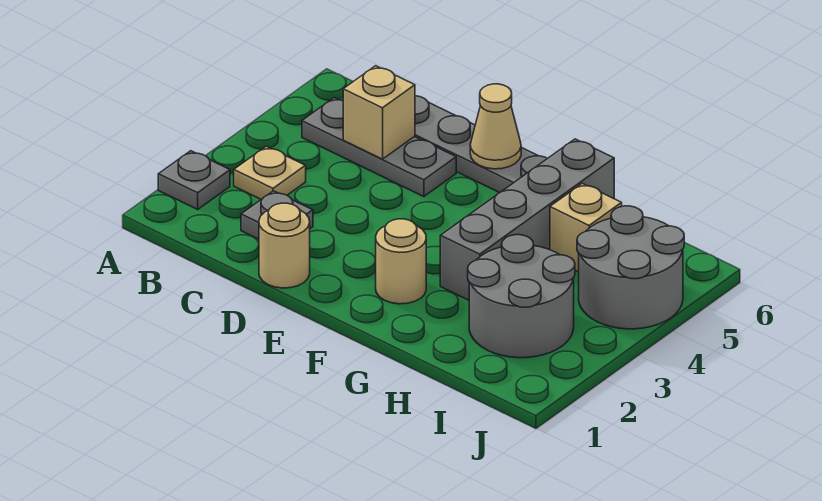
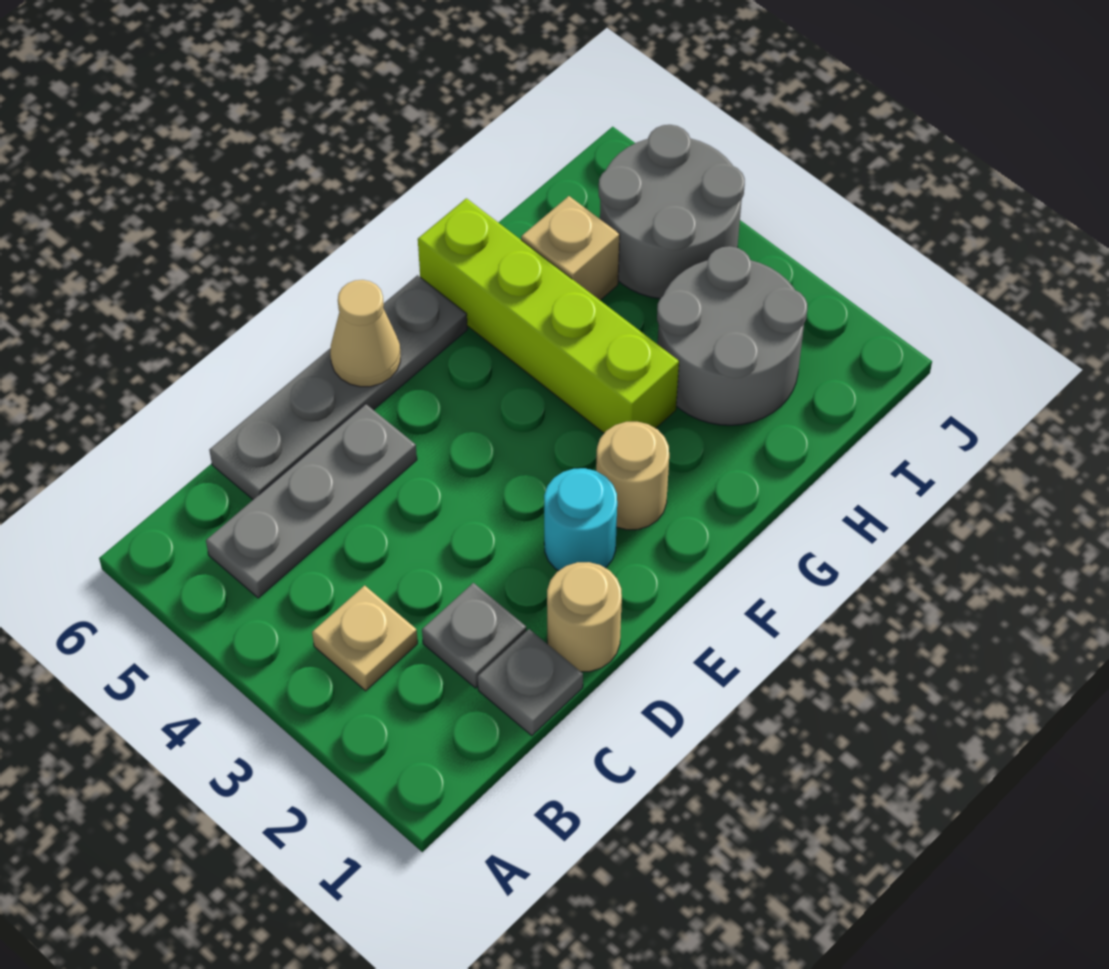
grey 1x1 plate [158,151,230,209] -> grey 1x1 plate moved to [478,629,583,736]
tan 1x1 brick [343,66,415,159] -> none
none -> cyan 1x1 round brick [544,468,617,571]
grey 1x4 brick [440,139,614,300] -> lime 1x4 brick [418,198,679,433]

